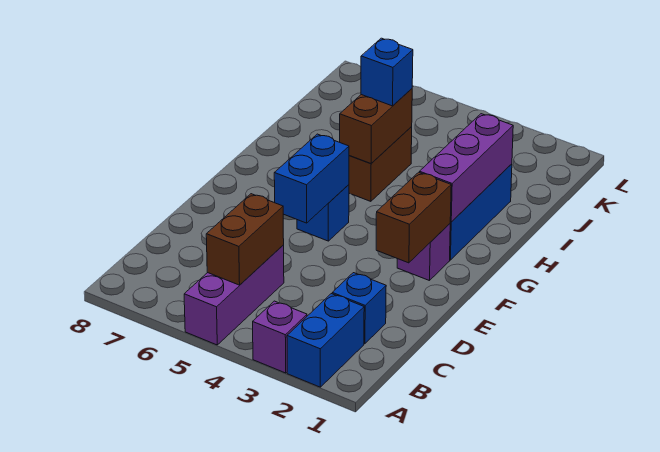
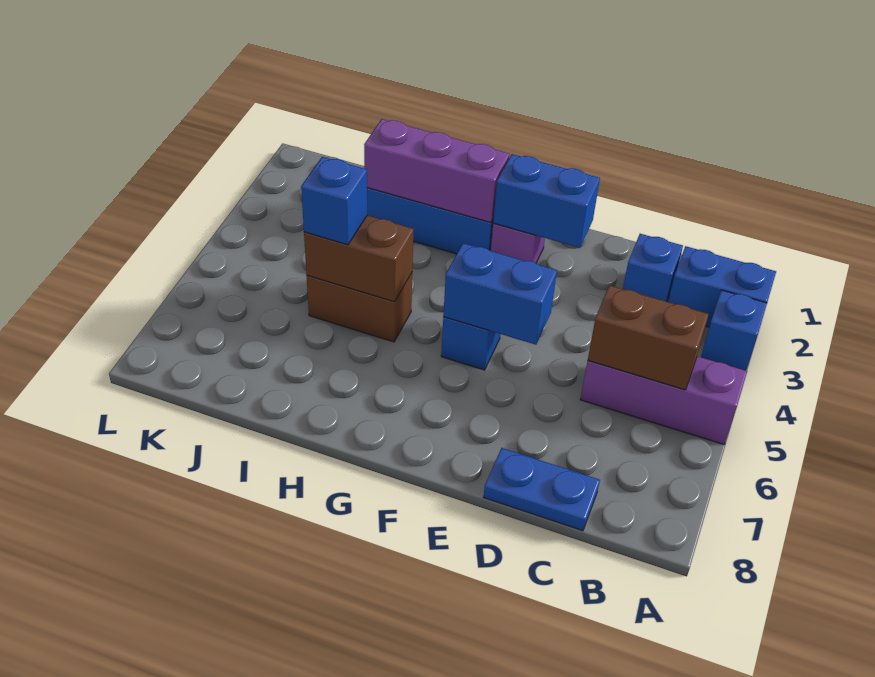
purple 1x1 brick [253,301,307,373] -> blue 1x1 brick [701,290,767,371]
none -> blue 1x2 plate [484,448,600,531]
brown 1x2 brick [376,172,451,263] -> blue 1x2 brick [493,154,600,248]

